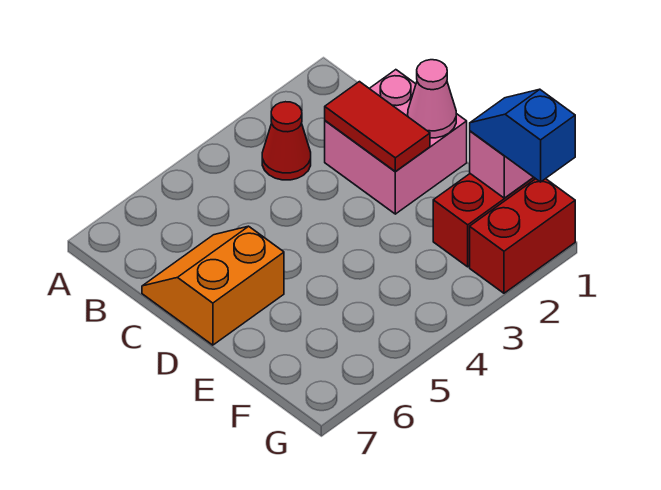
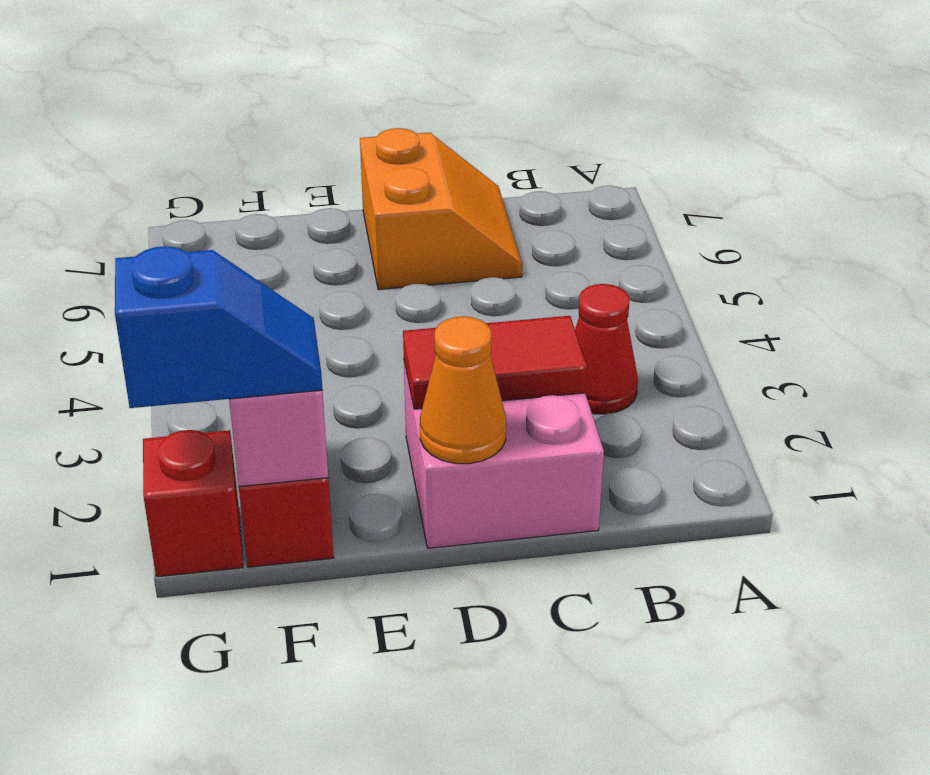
pink 1x1 cone [408,60,456,138] -> orange 1x1 cone [420,316,506,464]
red 1x2 brick [470,179,575,293] -> red 1x1 brick [143,430,243,577]

